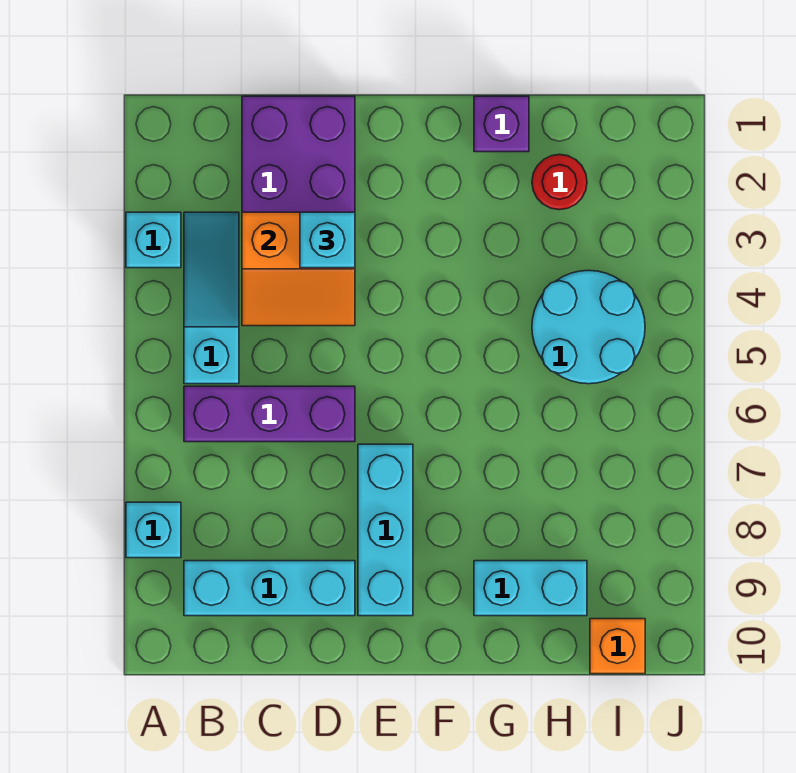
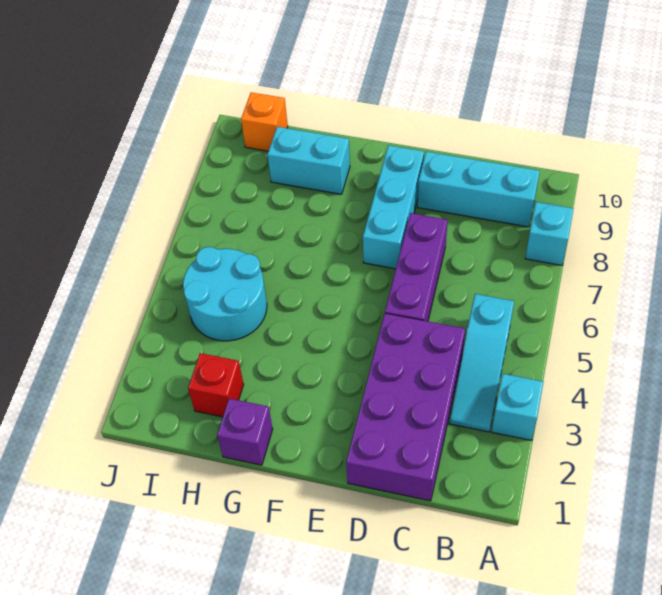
purple 1x3 brick [184,386,355,442] -> purple 1x3 brick turned to [385,213,448,321]
orange 2x2 slope [242,212,355,326] -> none
cyan 1x1 brick [300,212,355,268] -> none
red 1x1 round brick [532,154,587,210] -> red 1x1 brick [188,353,244,417]

